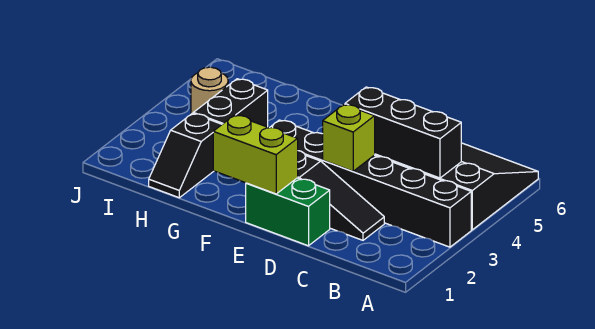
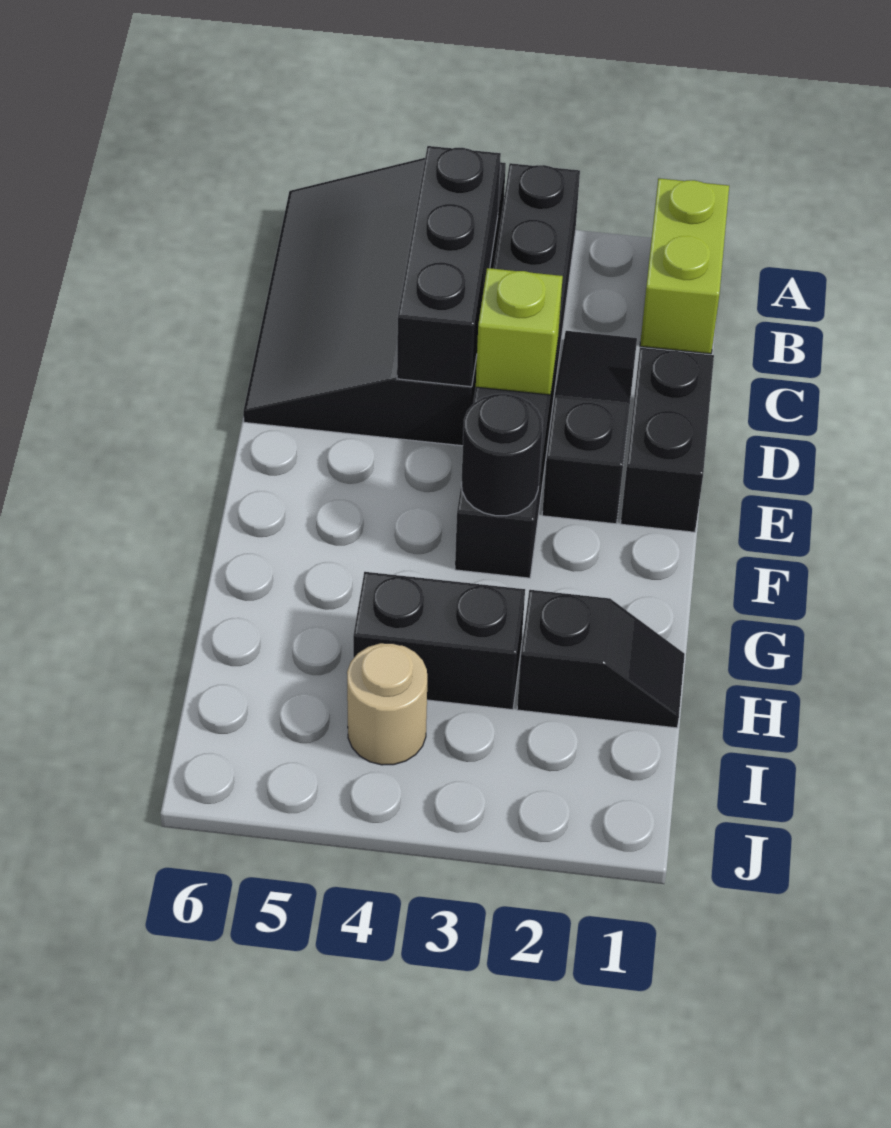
green 1x2 brick [246,178,330,246] -> black 1x2 brick [621,348,714,532]
lime 1x2 brick [213,115,298,194] -> lime 1x2 brick moved to [640,178,729,354]
none -> black 1x1 round brick [462,394,543,516]

